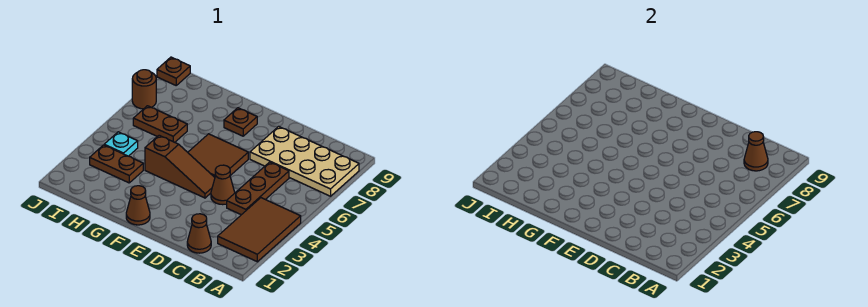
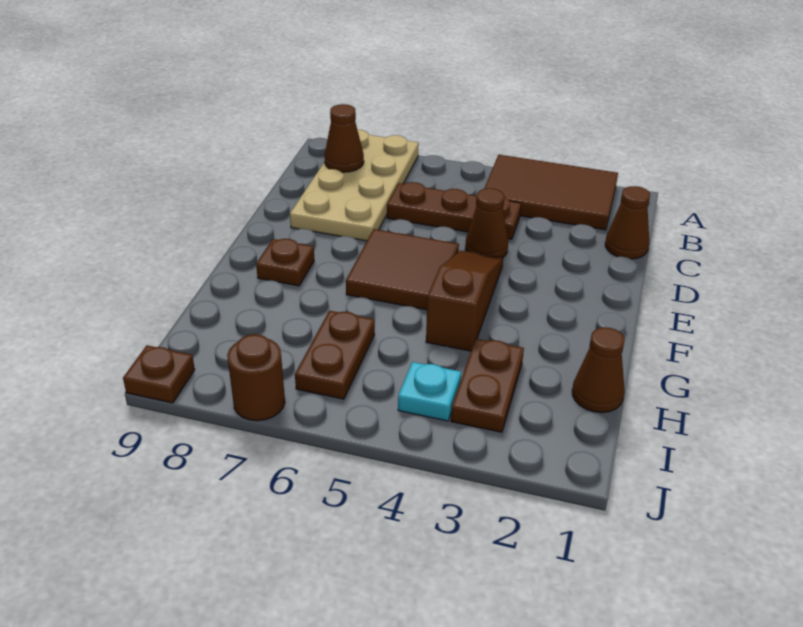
brown 1x1 cone [126,186,150,225] -> brown 1x1 cone moved to [572,327,625,413]

